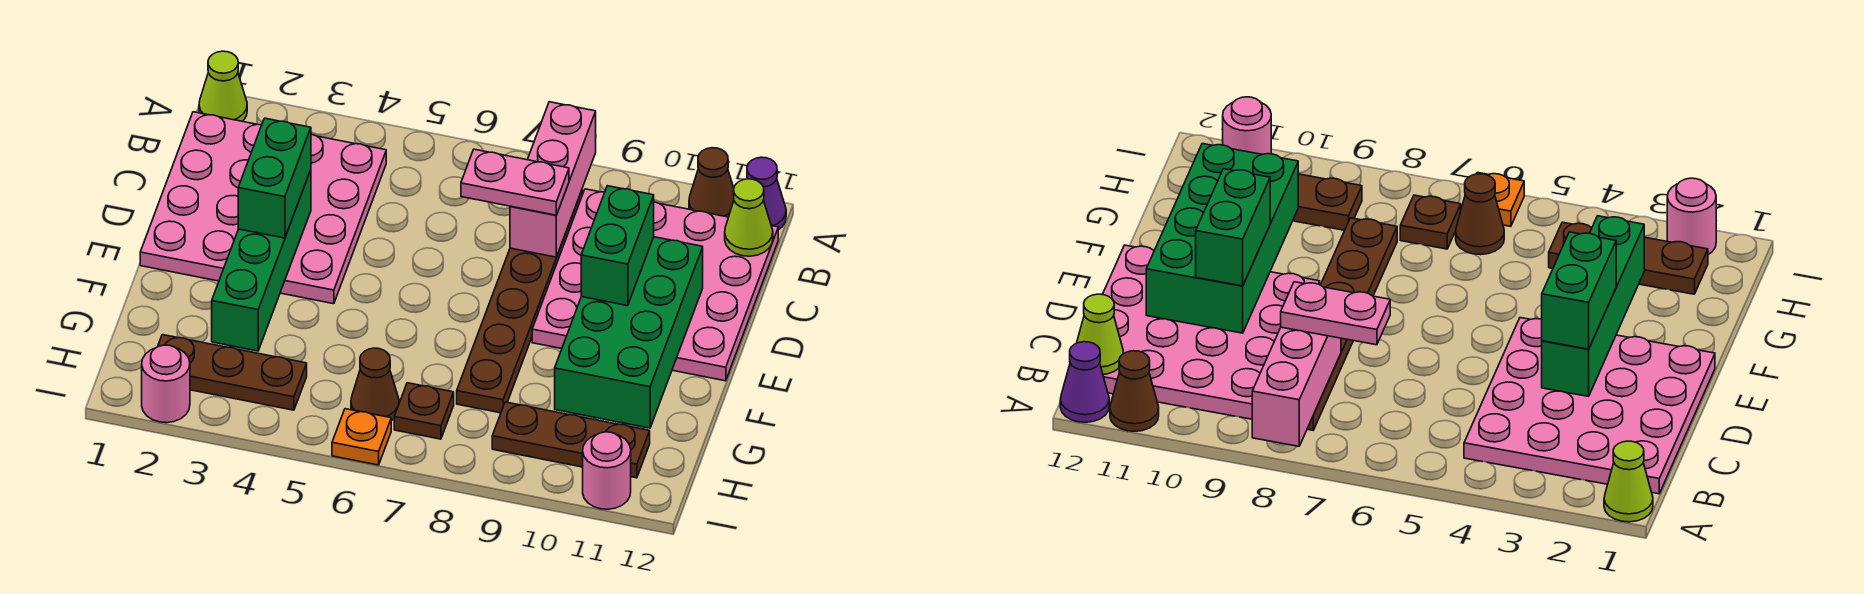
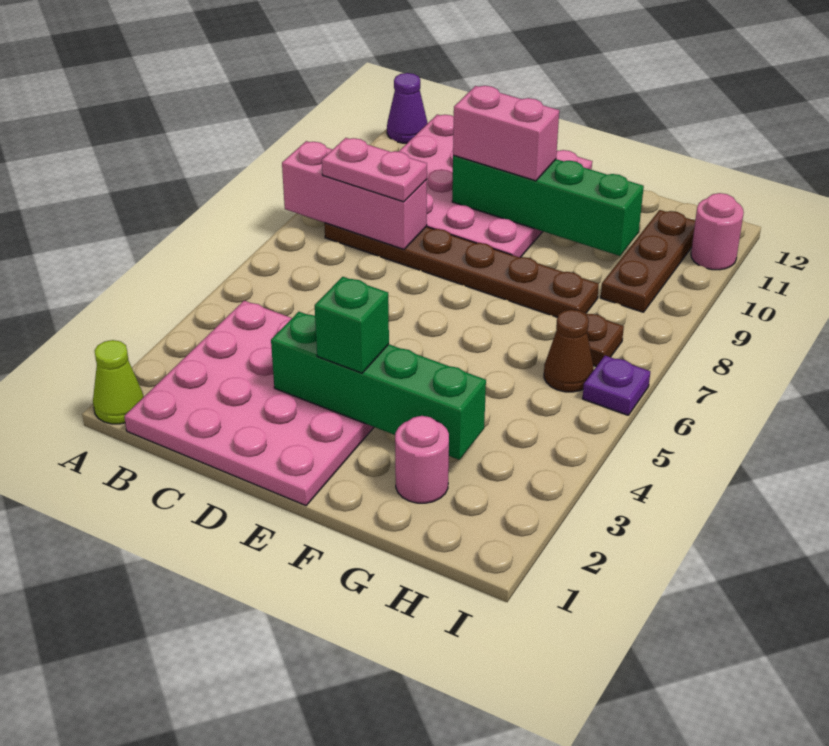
brown 1x1 cone [689,148,734,217] -> none
lime 1x1 cone [725,179,773,256] -> none
pink 1x2 plate [461,149,569,215] -> pink 1x2 plate turned to [322,138,427,202]
green 1x2 brick [238,118,311,238] -> green 1x1 brick [315,277,389,373]
green 2x4 brick [555,237,703,428] -> green 1x4 brick [452,155,644,256]
green 1x2 brick [581,186,654,306] -> pink 1x2 brick [453,86,559,181]
brown 1x3 plate [158,335,307,410] -> none
pink 1x1 round brick [142,345,190,423] -> pink 1x1 round brick moved to [395,416,449,503]
orange 1x1 plate [332,409,391,465] -> purple 1x1 plate [583,356,650,415]

